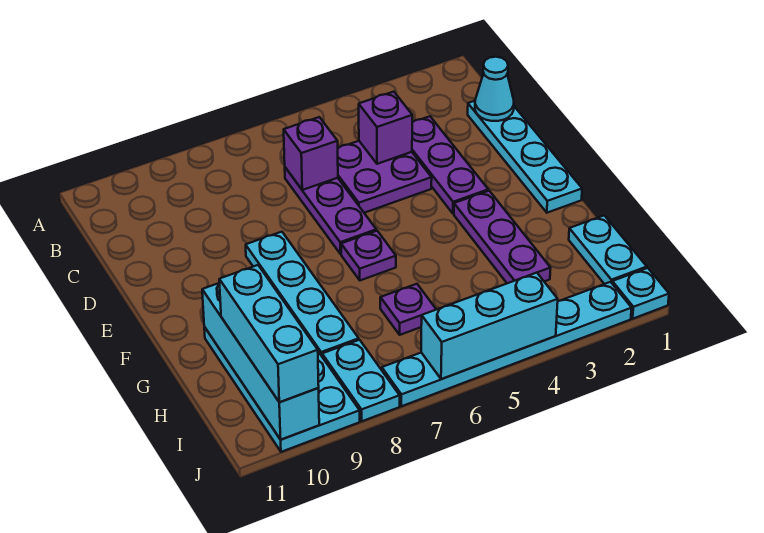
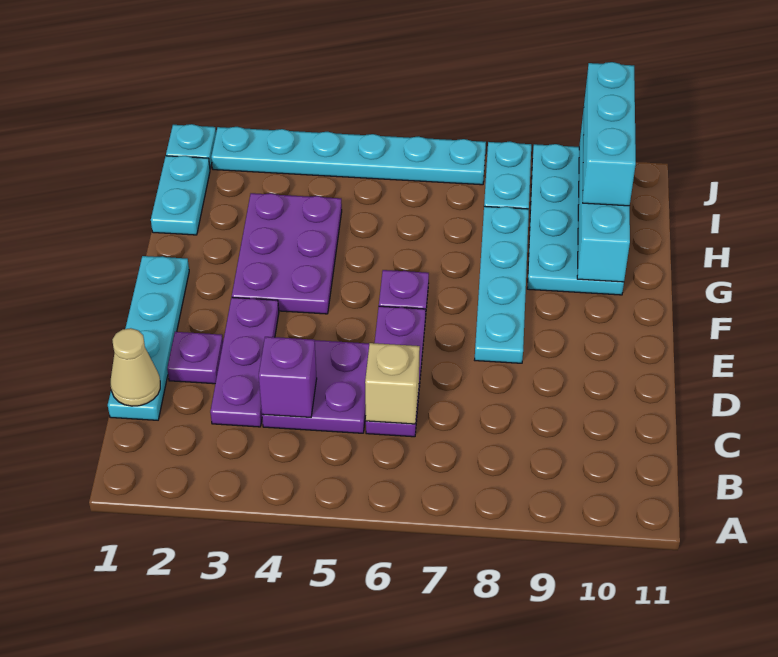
cyan 1x1 cone [475,57,514,121] -> tan 1x1 cone [111,328,160,406]
purple 1x1 brick [284,117,338,190] -> tan 1x1 brick [365,343,420,424]
purple 1x3 plate [454,191,551,283] -> purple 2x3 plate [232,193,342,314]
purple 1x1 plate [380,284,436,335] -> purple 1x1 plate moved to [167,332,223,384]
cyan 1x3 brick [421,273,558,379] -> none

